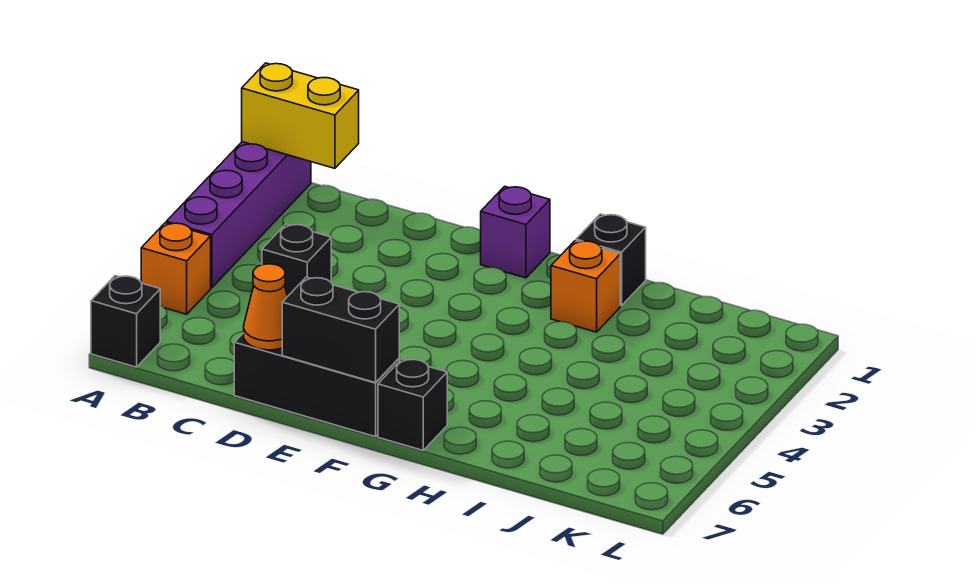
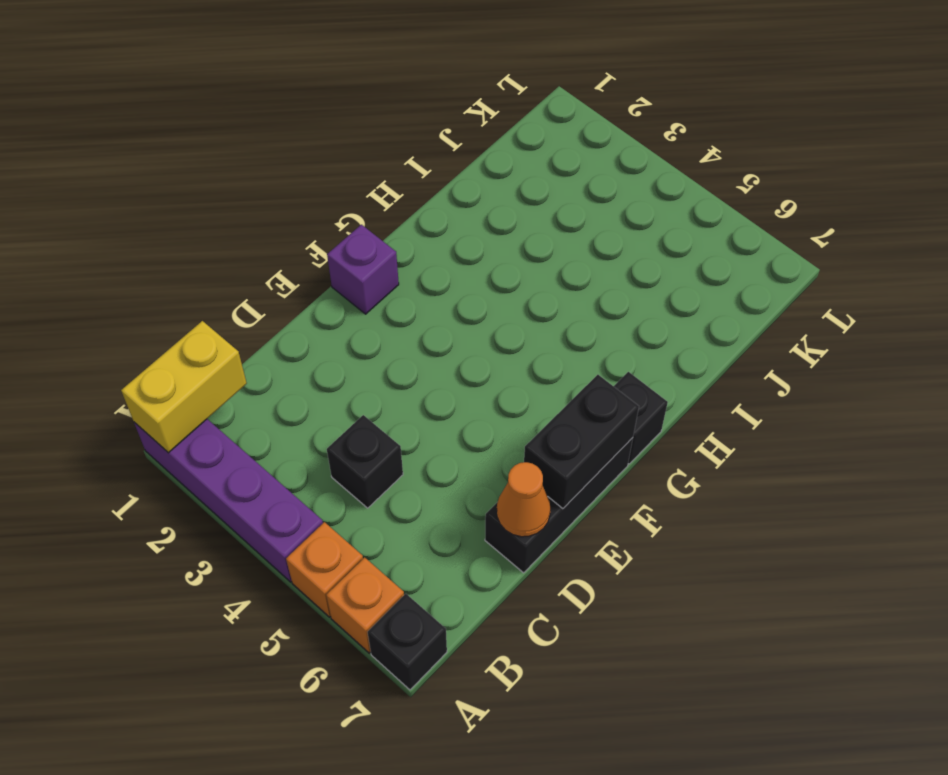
black 1x1 brick [576,214,646,306] -> none
orange 1x1 brick [551,241,620,332] -> orange 1x1 brick moved to [326,557,404,653]

